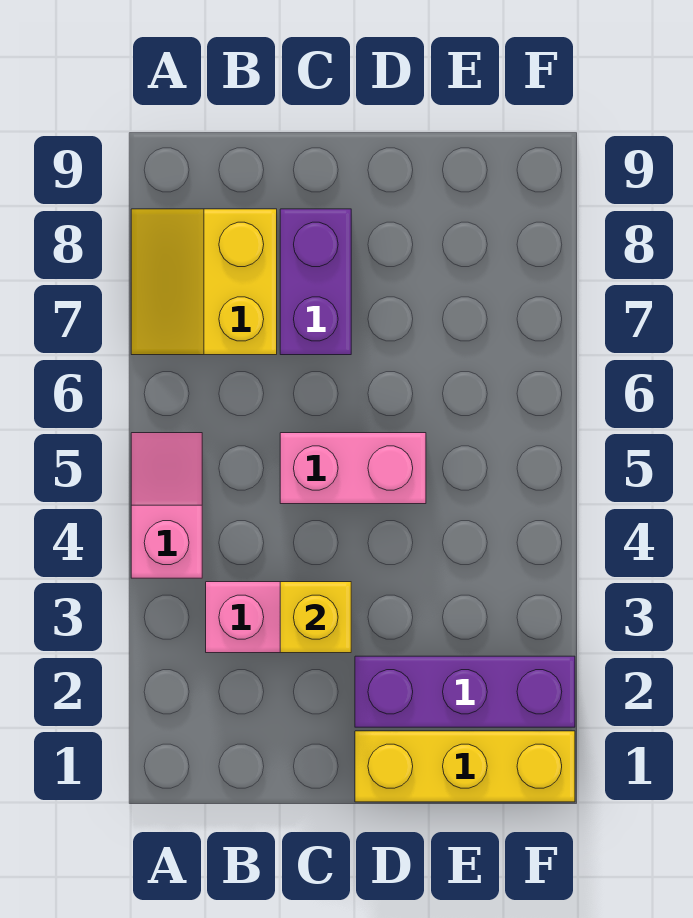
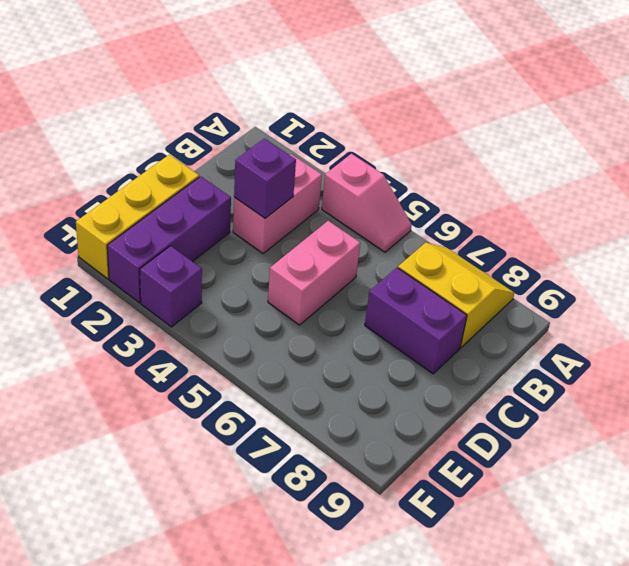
yellow 1x1 brick [280,582,351,653] -> purple 1x1 brick [234,138,296,218]
none -> purple 1x1 brick [140,246,202,327]

